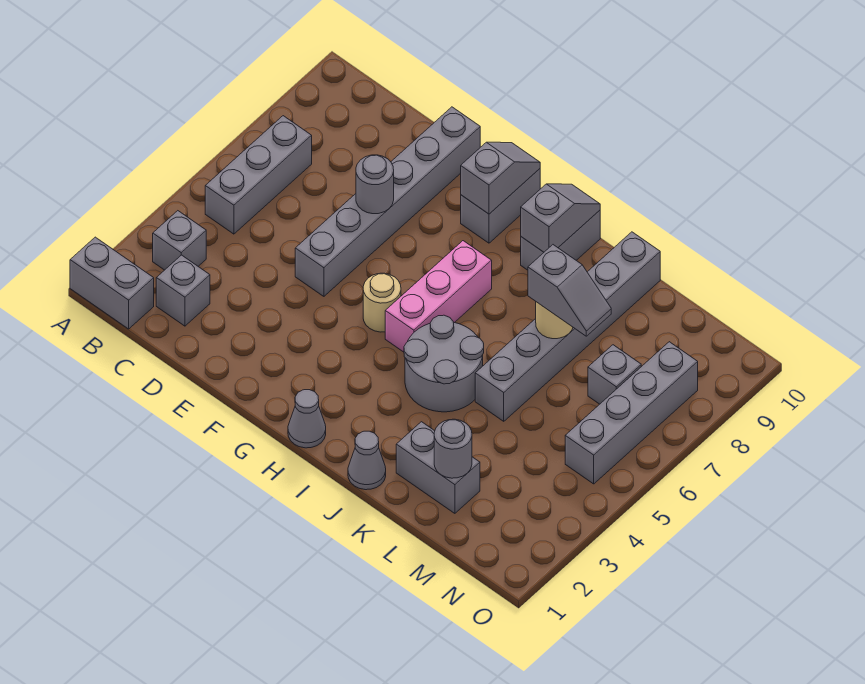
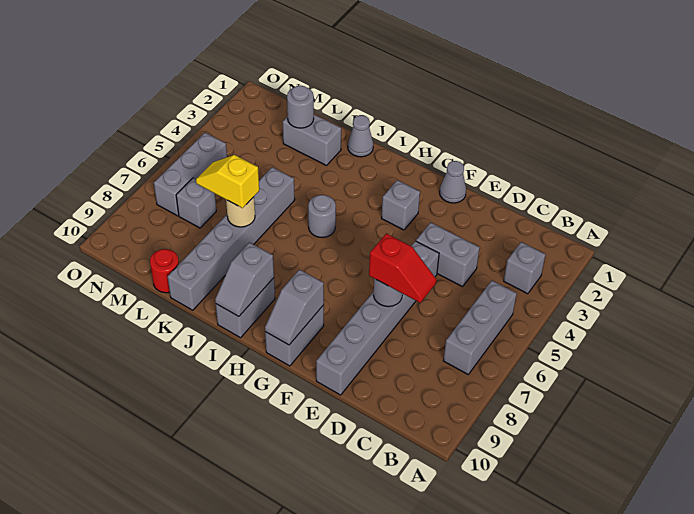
grey 1x2 brick [70,237,154,329] -> grey 1x2 brick moved to [416,223,480,287]
grey 1x1 brick [156,255,210,326] -> grey 1x1 brick moved to [381,180,420,230]
none -> red 1x2 slope [369,233,436,303]
tan 1x1 round brick [363,273,401,332] -> none
grey 1x1 cone [288,390,326,448] -> grey 1x1 cone moved to [440,161,466,203]
pink 1x3 brick [385,241,492,352] -> none
grey 2x2 round brick [404,315,484,412] -> grey 1x1 round brick [308,195,336,238]
grey 1x2 slope [528,245,611,336] -> yellow 1x2 slope [196,155,259,208]
none -> red 1x1 round brick [150,249,179,293]
grey 1x4 brick [565,342,698,484] -> grey 1x3 brick [154,133,227,216]

